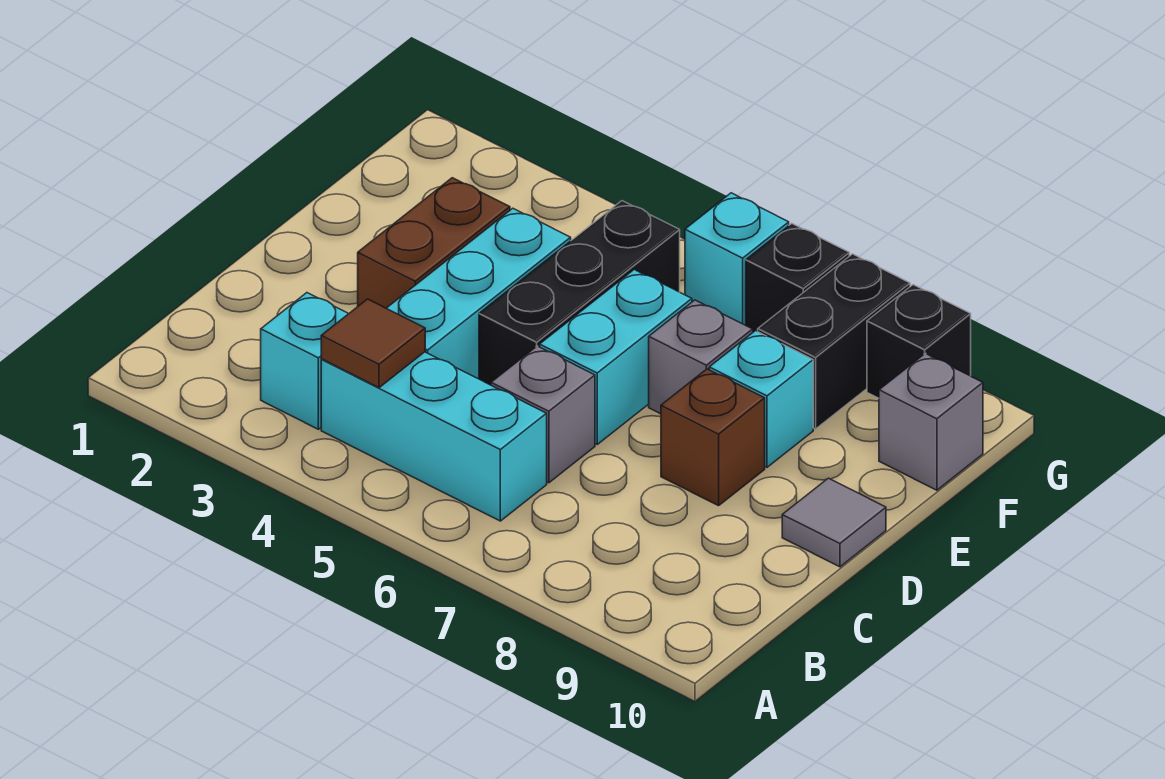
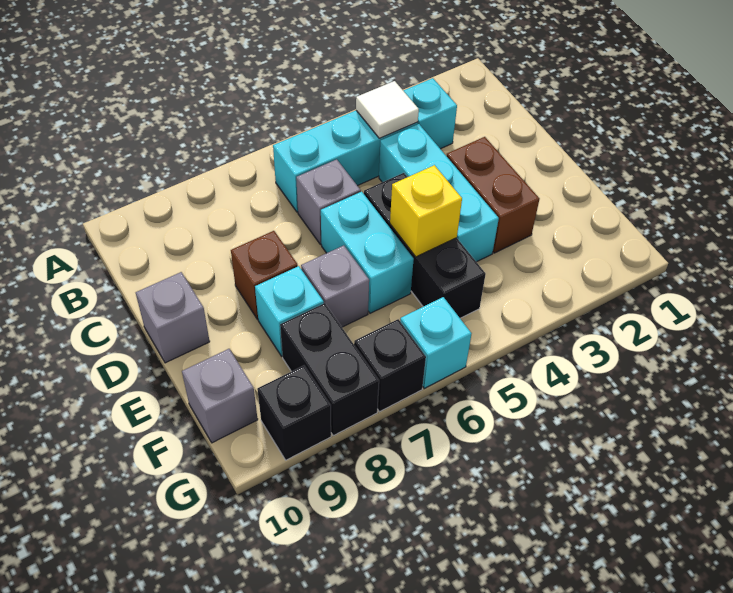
brown 1x1 tile [321,299,425,388] -> white 1x1 tile [356,81,419,138]
grey 1x1 tile [782,478,886,567] -> grey 1x1 brick [136,272,210,363]
none -> yellow 1x1 brick [390,165,462,257]

